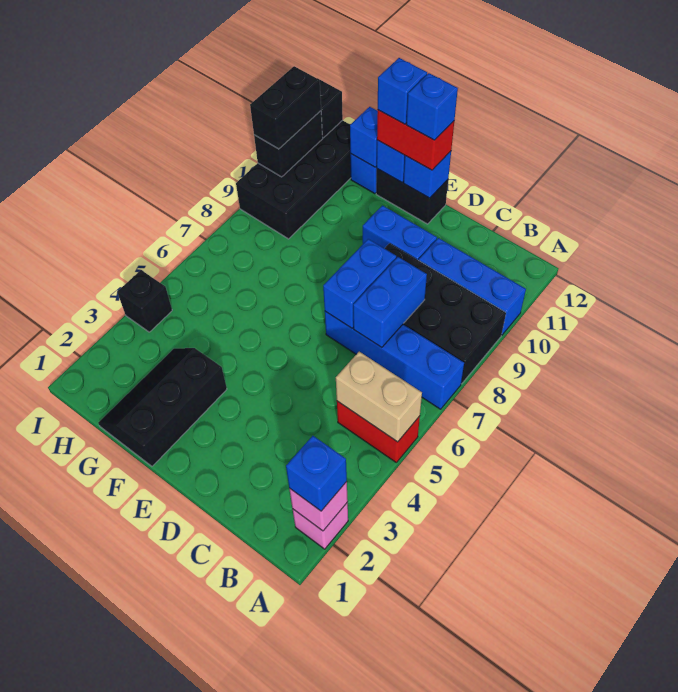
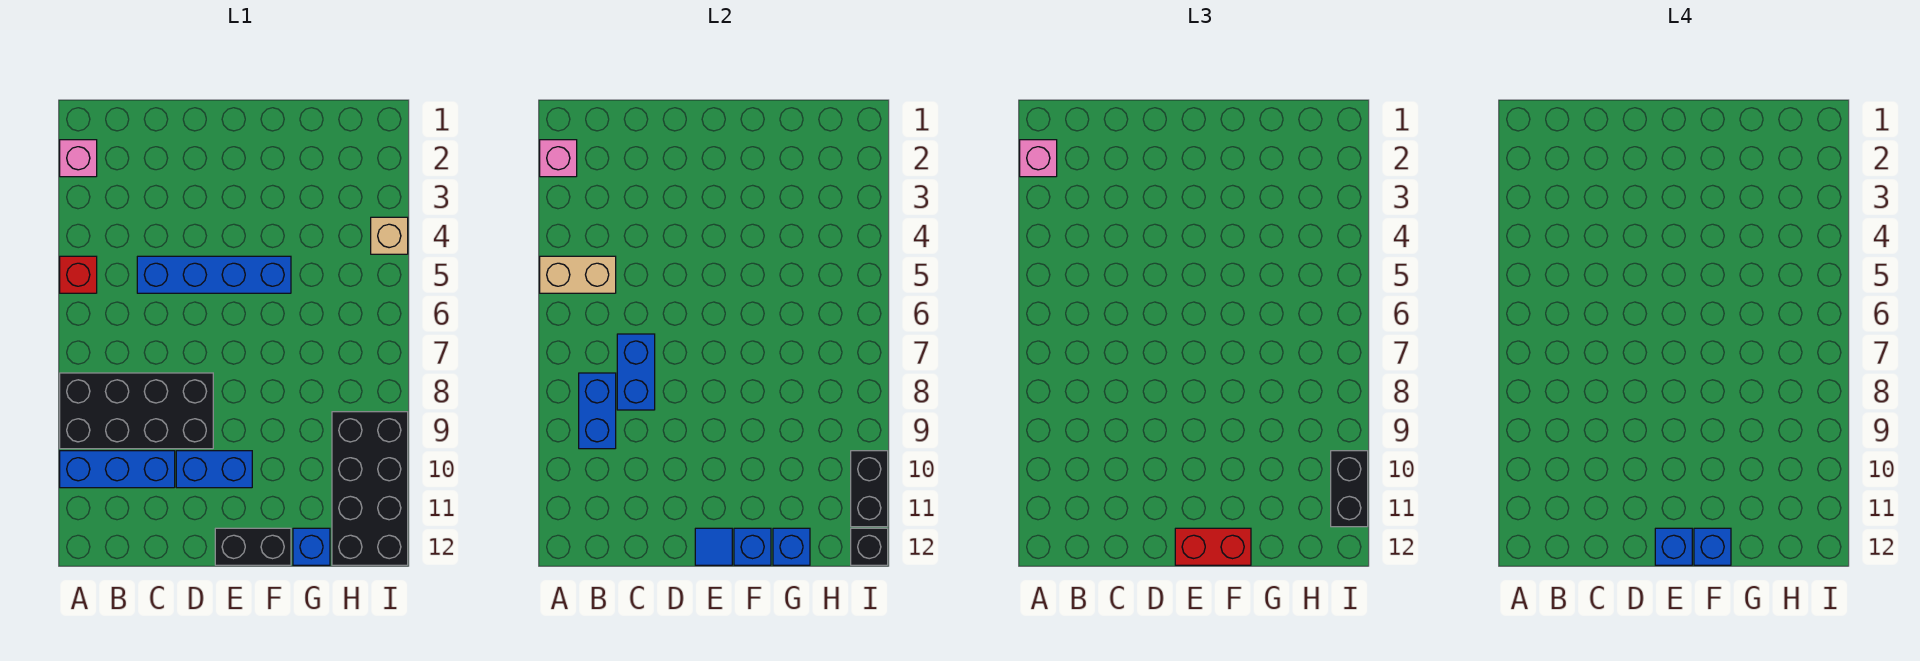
blue 1x1 brick [286,436,347,511] -> pink 1x1 brick [1020,140,1057,177]
red 1x2 brick [337,401,420,462] -> red 1x1 brick [60,256,97,293]
blue 1x4 brick [325,311,464,409] -> blue 1x4 brick moved to [137,256,291,293]
blue 1x2 brick [323,239,396,328] -> blue 1x2 brick moved to [579,373,616,449]
blue 1x1 brick [404,151,451,198] -> blue 1x1 tile [695,528,732,565]
black 2x3 slope [98,348,227,466] -> none
black 1x1 brick [117,270,172,332] -> tan 1x1 brick [371,217,408,254]

